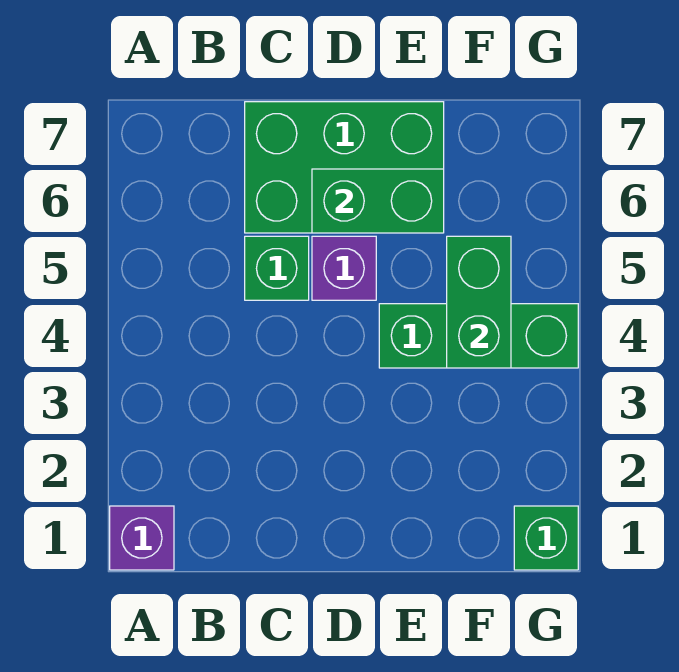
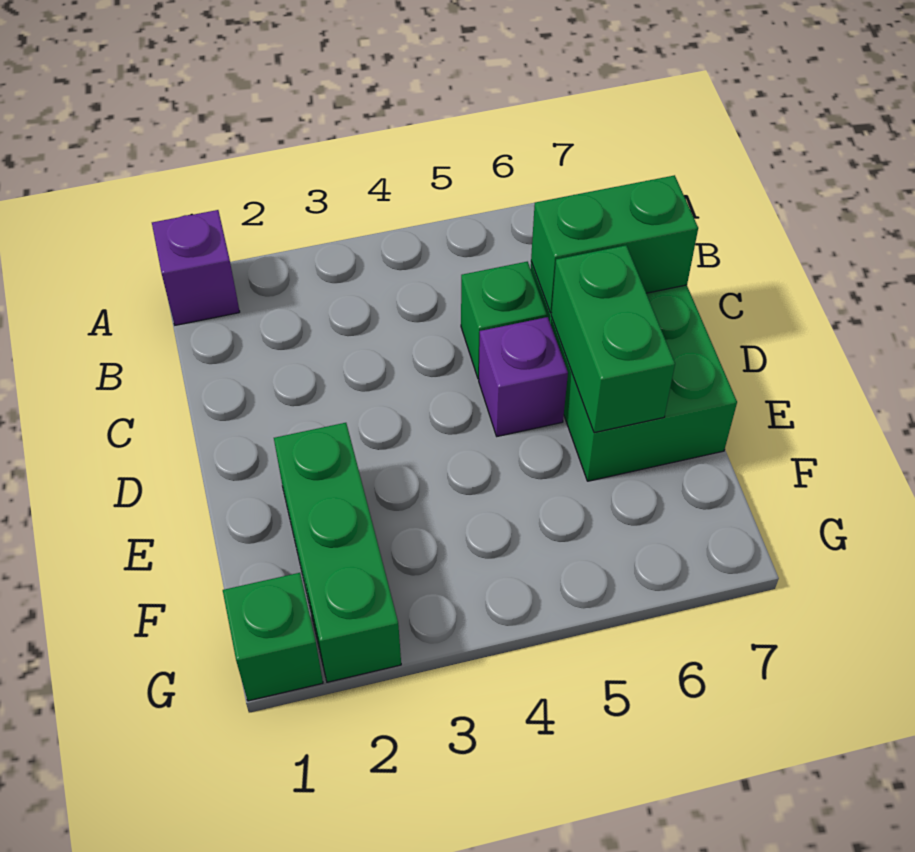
green 1x3 brick [379,304,578,368] -> green 1x3 brick moved to [274,423,401,682]
green 1x2 brick [447,236,511,368] -> green 1x2 brick moved to [531,175,698,313]

